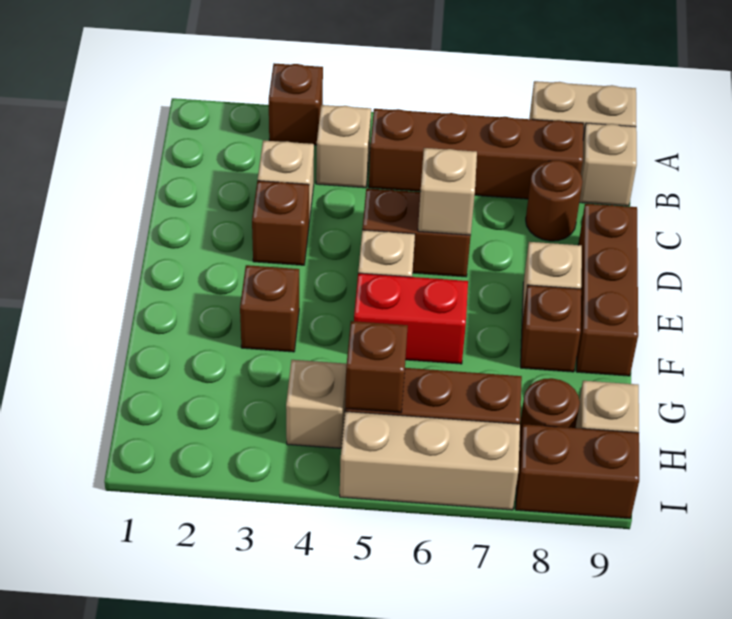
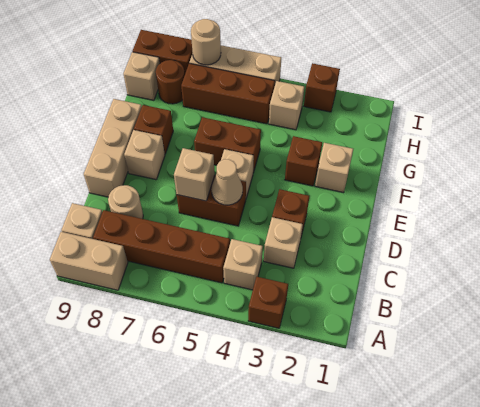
brown 1x1 round brick [526,160,583,241] -> tan 1x1 round brick [108,185,143,219]
none -> tan 1x1 cone [211,159,243,205]
brown 1x3 brick [577,204,638,376] -> tan 1x3 brick [84,99,142,197]
none -> tan 1x1 brick [315,143,353,193]
red 1x2 brick [354,273,468,364] -> brown 1x2 brick [194,117,261,173]
brown 1x1 brick [345,321,408,413] -> brown 1x1 brick moved to [304,63,340,112]
none -> tan 1x1 round brick [191,19,221,65]

